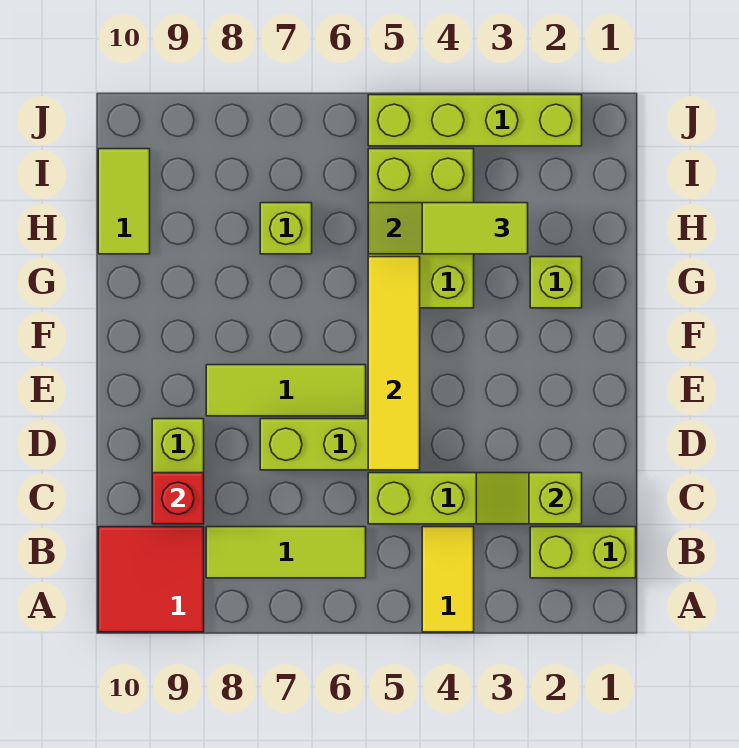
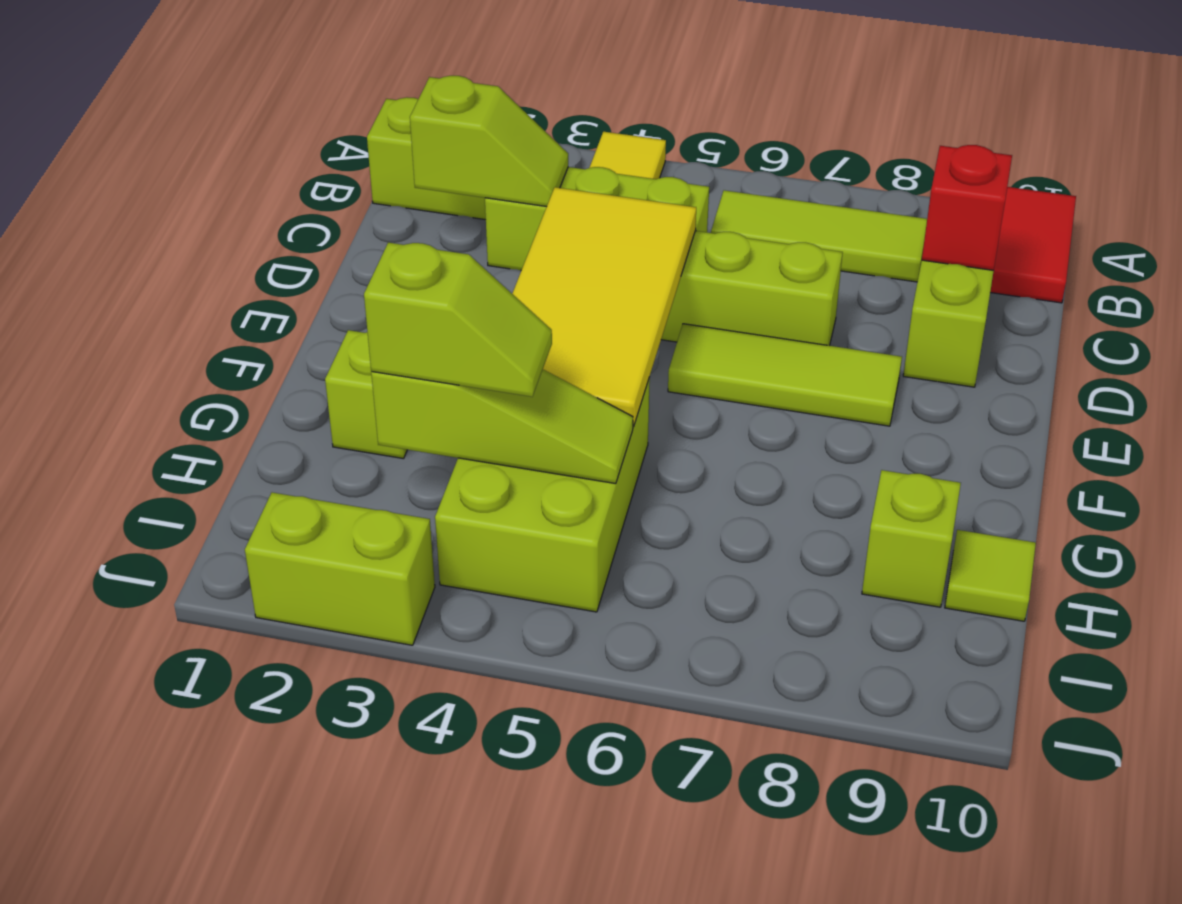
yellow 1x4 tile [368,257,420,470] -> yellow 2x4 tile [512,187,696,427]
lime 1x2 tile [422,203,528,254] -> lime 1x2 slope [364,243,552,397]
lime 1x1 brick [260,203,312,254] -> lime 1x1 brick moved to [862,470,961,607]
lime 1x2 tile [98,149,150,254] -> lime 1x1 tile [945,530,1036,621]
lime 1x4 brick [368,95,582,146] -> lime 1x2 brick [245,492,435,645]

